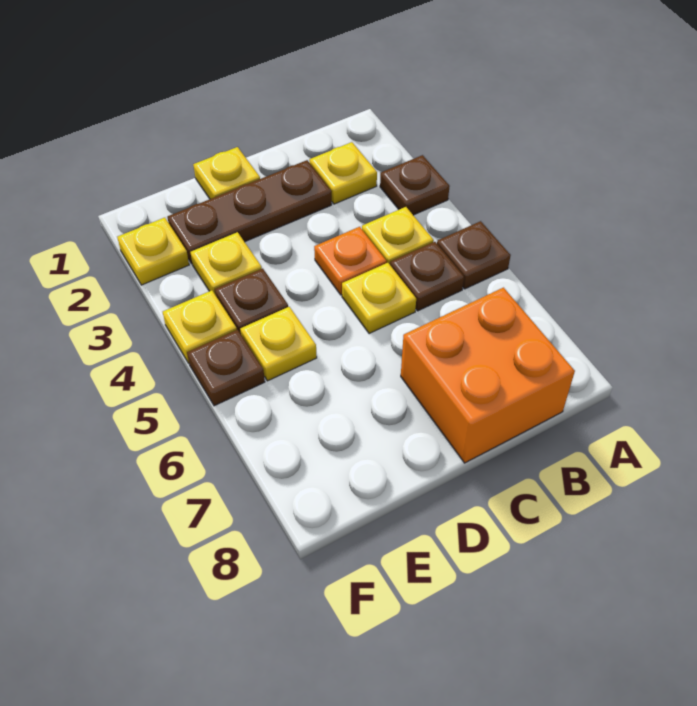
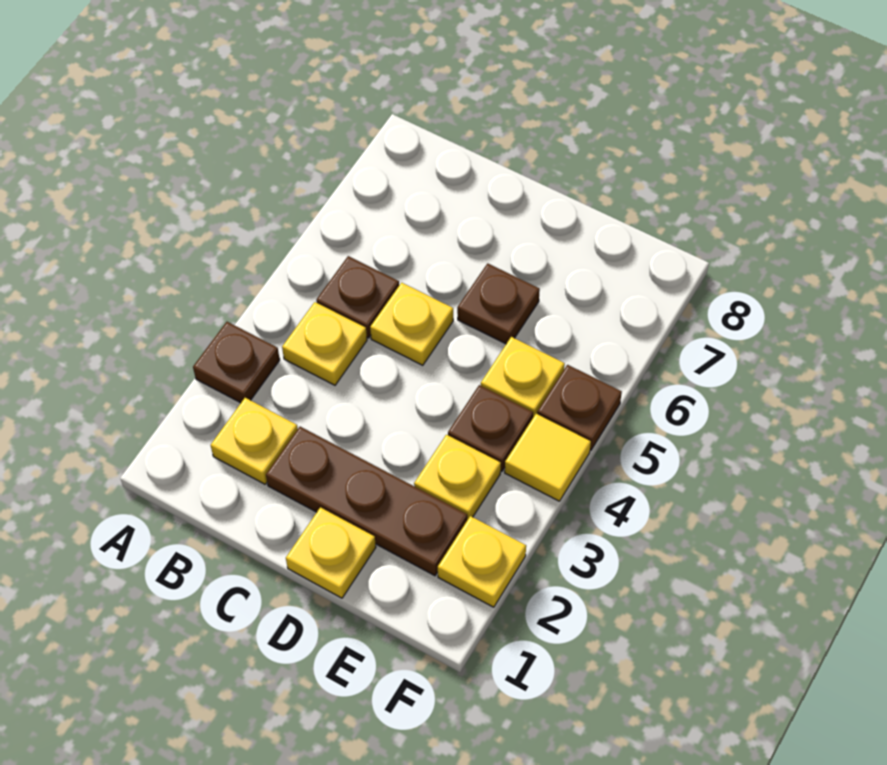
brown 1x1 plate [437,221,511,289] -> brown 1x1 plate moved to [457,263,540,344]
orange 2x2 brick [401,288,575,463] -> none
orange 1x1 plate [314,227,387,295] -> none
yellow 1x1 plate [163,290,237,363] -> yellow 1x1 tile [505,414,591,501]

